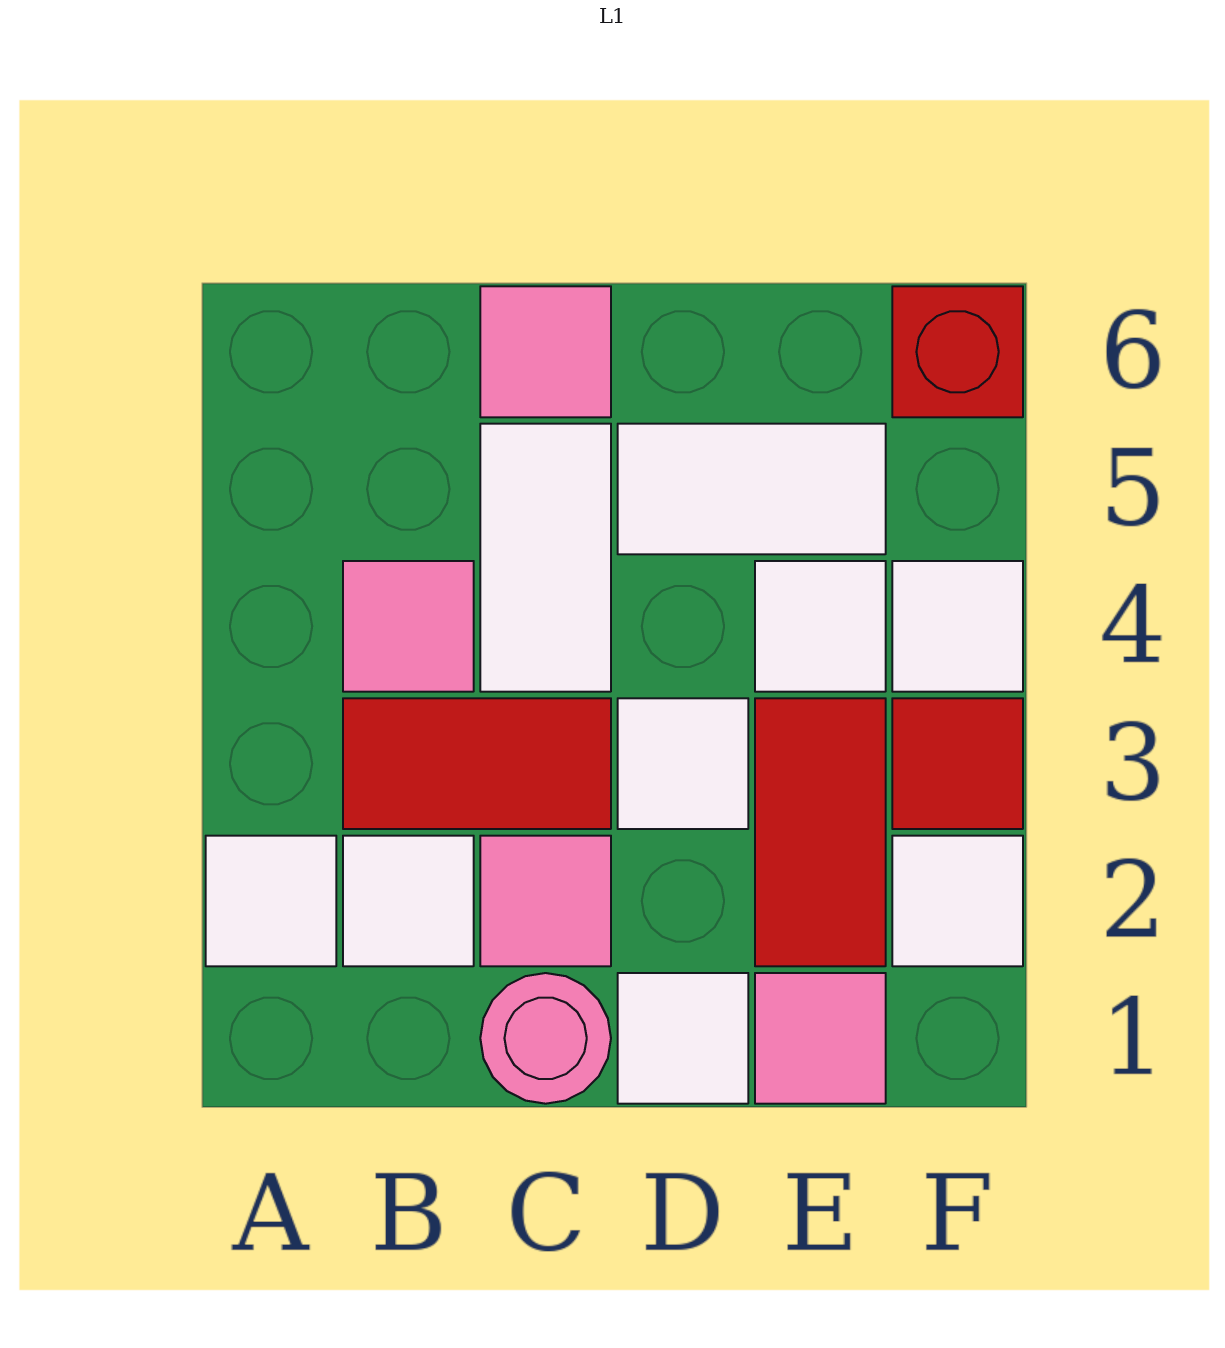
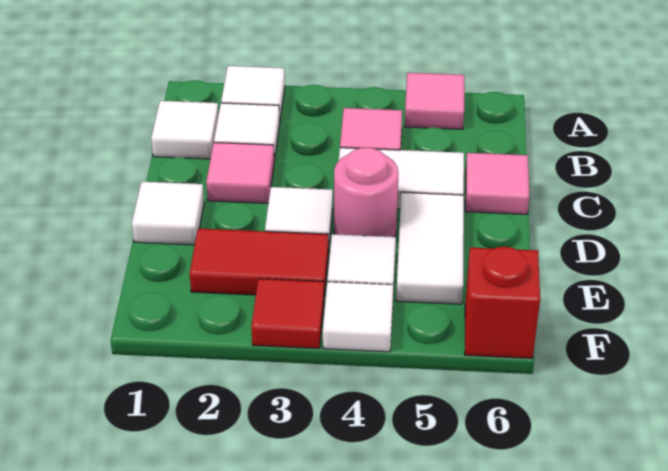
red 1x2 tile [343,698,611,829] -> none
pink 1x1 round brick [480,973,611,1104] -> pink 1x1 round brick moved to [334,148,398,237]
pink 1x1 tile [755,973,886,1104] -> pink 1x1 tile moved to [405,73,464,129]
white 1x1 tile [892,836,1023,966] -> white 1x1 tile moved to [151,101,219,159]

